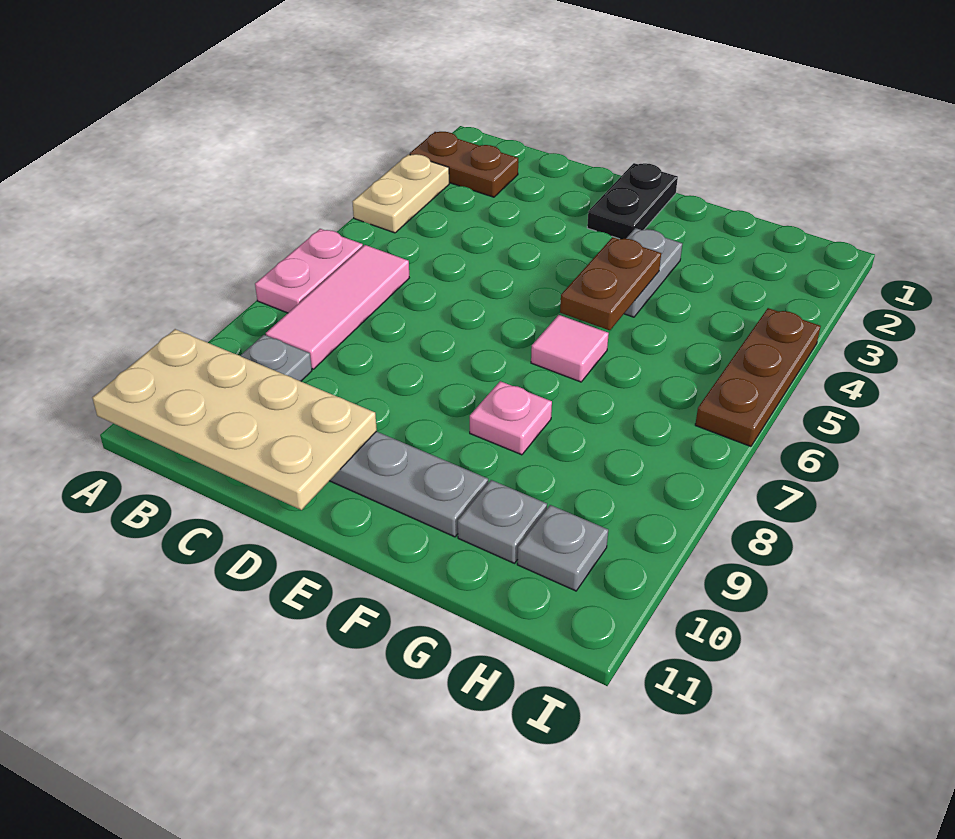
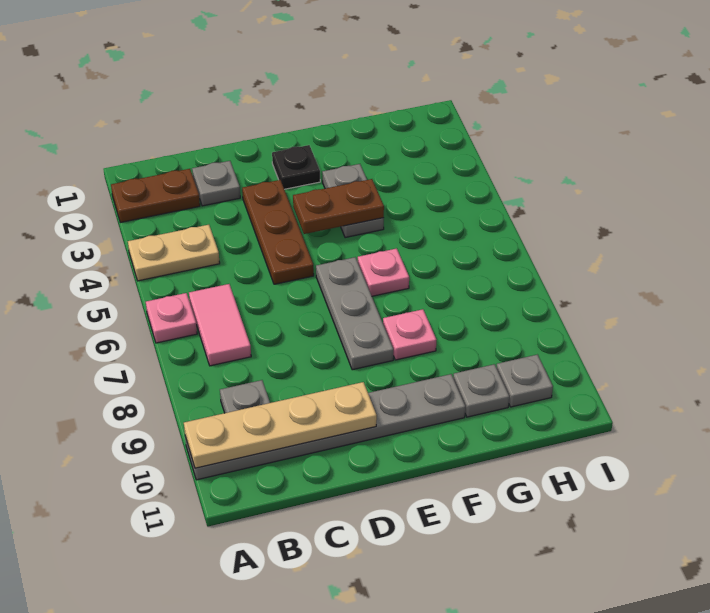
tan 1x2 plate [352,154,449,233] -> tan 1x2 plate turned to [128,225,220,281]
pink 1x2 plate [255,229,363,313] -> pink 1x1 plate [146,293,197,343]
tan 2x4 plate [93,329,377,510] -> tan 1x4 plate [184,382,377,468]
pink 1x3 tile [266,245,409,369] -> pink 1x2 tile [189,284,251,366]
none -> grey 1x1 plate [192,161,240,206]
black 1x2 plate [587,163,678,239] -> black 1x1 plate [272,145,320,189]
none -> grey 1x3 plate [316,257,393,370]
brown 1x2 plate [560,237,661,330] -> brown 1x2 plate turned to [293,179,384,234]
pink 1x1 tile [531,315,609,382] -> pink 1x1 plate [358,248,409,296]
brown 1x3 plate [695,308,821,446] -> brown 1x3 plate moved to [242,180,314,284]

